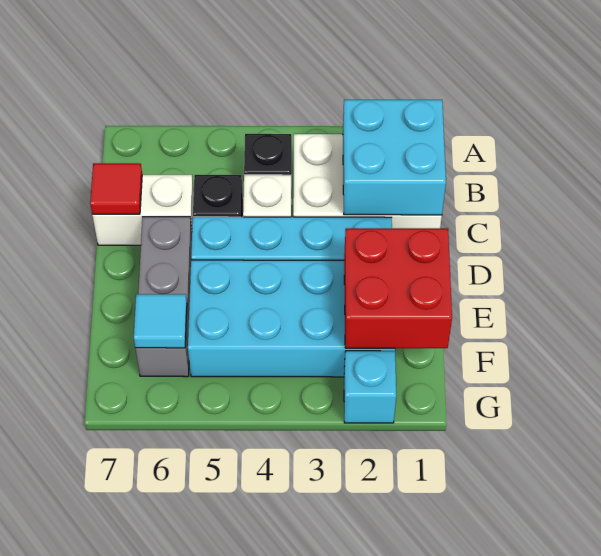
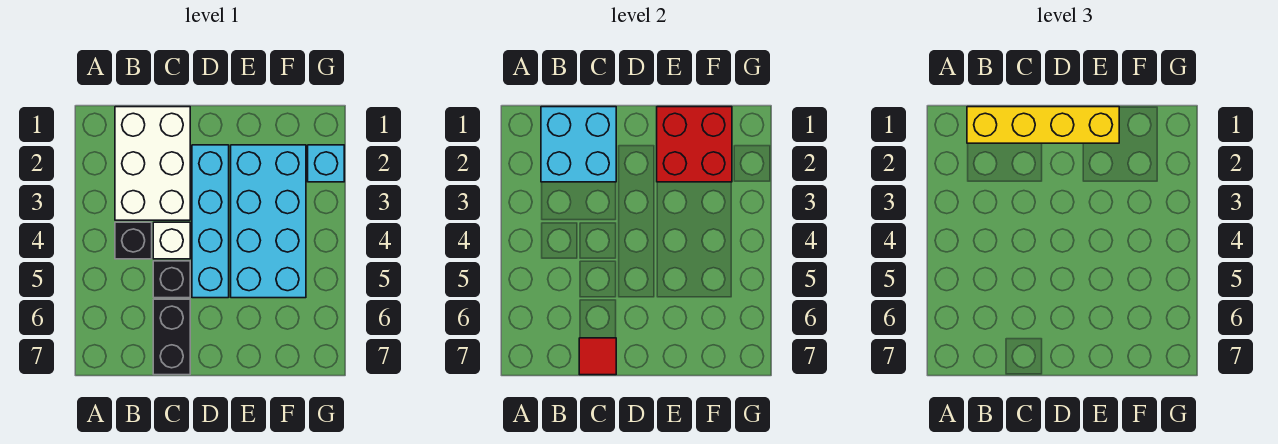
none -> yellow 1x4 brick [967,107,1119,143]
white 1x2 brick [92,175,194,245] -> black 1x2 brick [153,299,190,375]
grey 1x3 brick [135,217,192,377] -> none
cyan 1x1 tile [134,294,187,348] -> none

